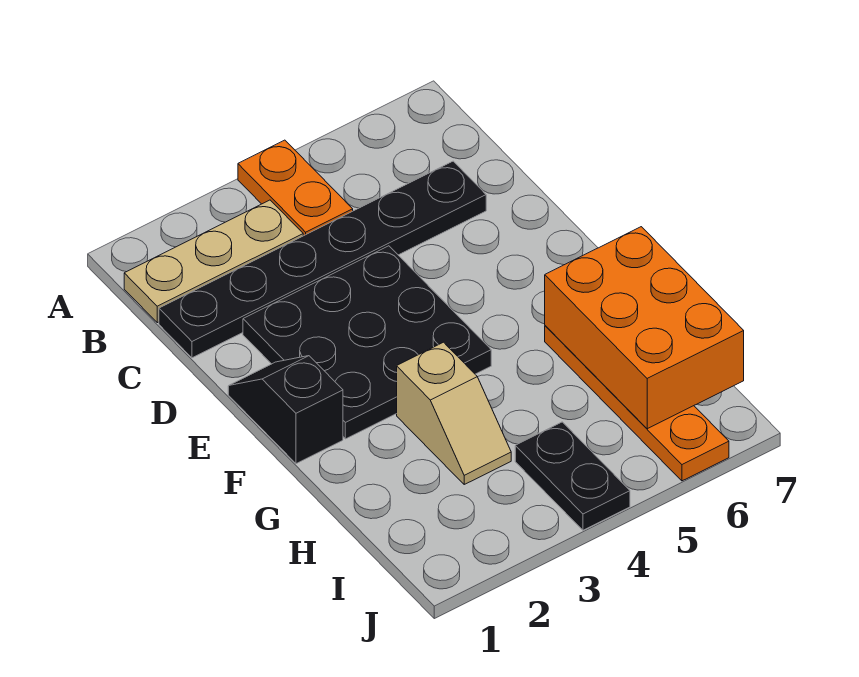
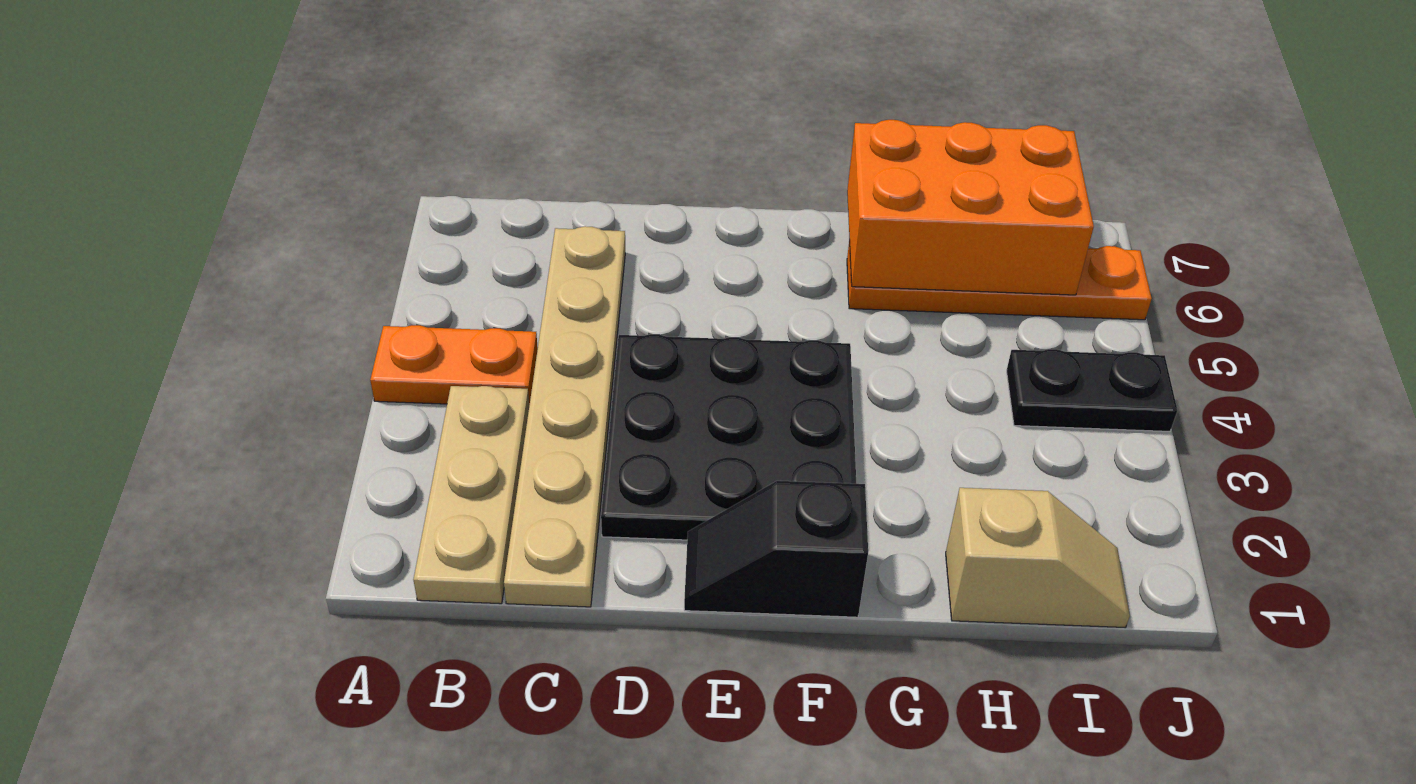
black 1x6 plate [159,161,486,358] -> tan 1x6 plate [504,226,625,607]
tan 1x2 slope [397,342,511,484] -> tan 1x2 slope moved to [946,488,1130,628]

